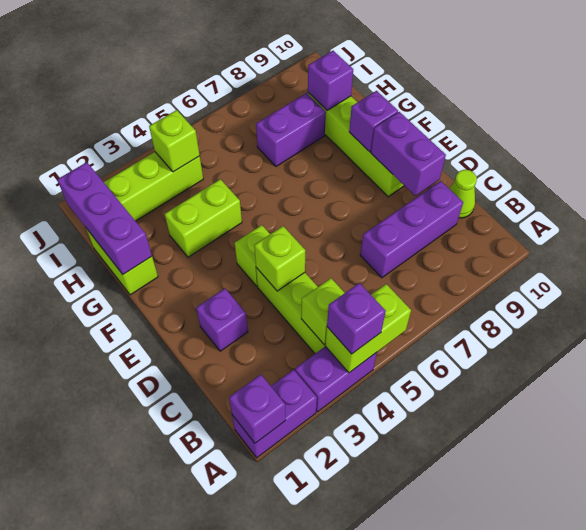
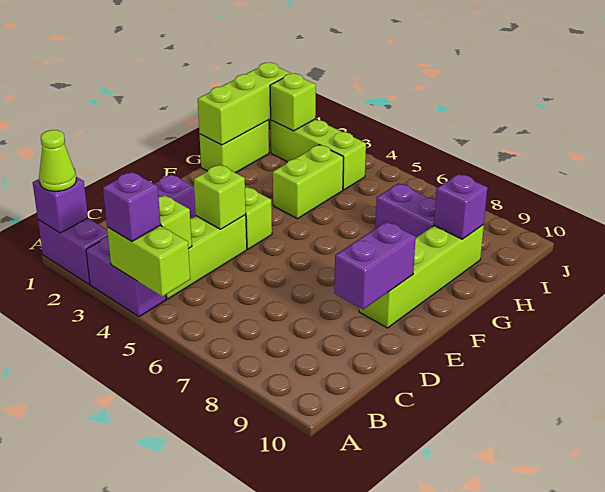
purple 1x3 brick [360,181,463,278] -> none
lime 1x1 cone [449,170,477,218] -> lime 1x1 cone moved to [39,130,76,191]
purple 1x1 brick [349,91,398,152] -> none
purple 1x3 brick [57,162,152,274] -> lime 1x3 brick [198,62,291,145]
lime 1x2 brick [165,179,242,257] -> lime 1x2 brick turned to [273,145,343,219]
lime 1x1 brick [149,110,200,172] -> lime 1x1 brick moved to [270,73,316,131]

